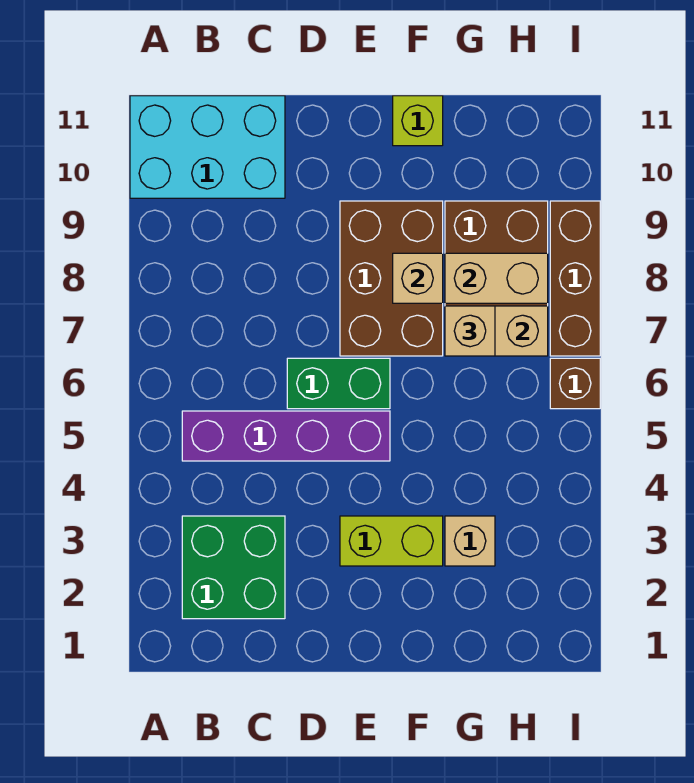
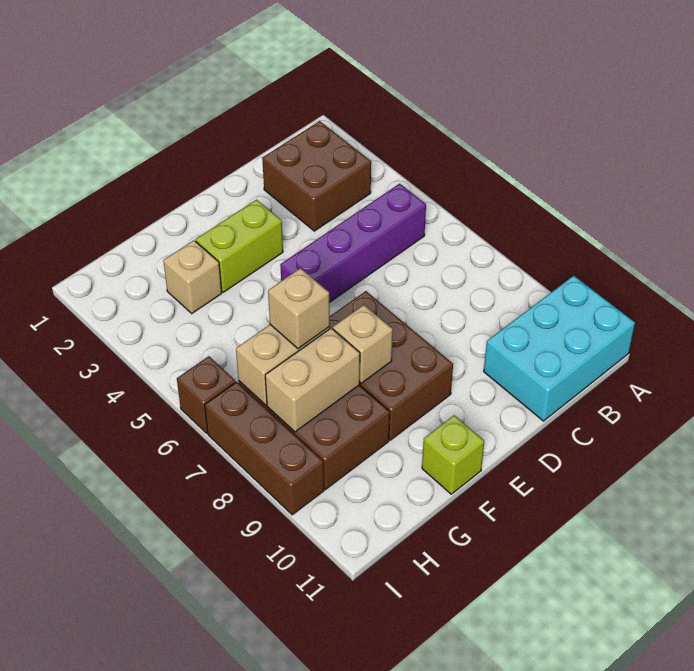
green 2x2 brick [182,516,285,619] -> brown 2x2 brick [262,121,371,231]
green 1x2 brick [287,358,390,409] -> none

